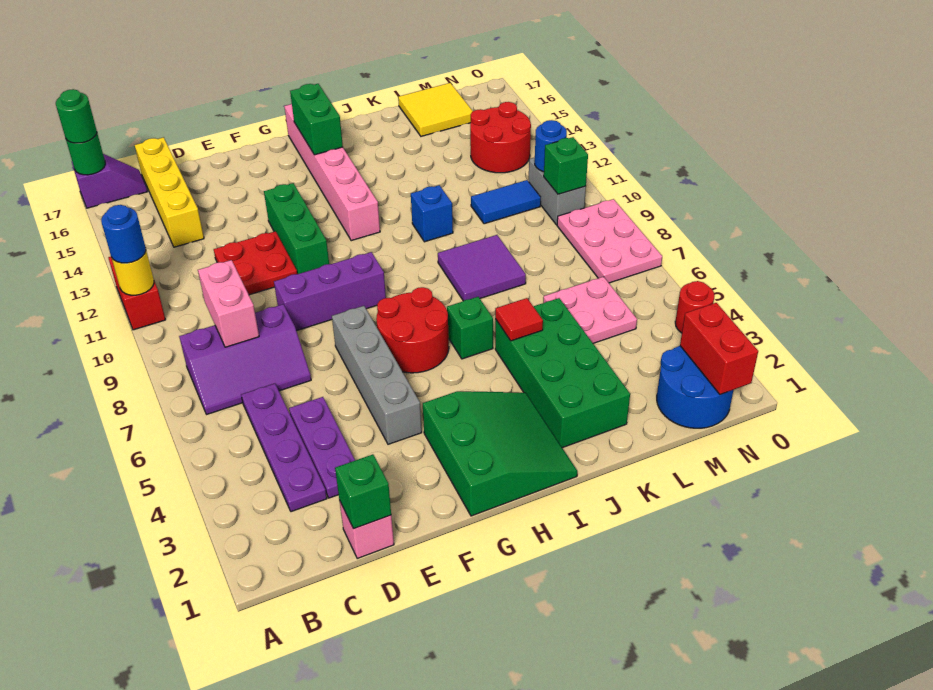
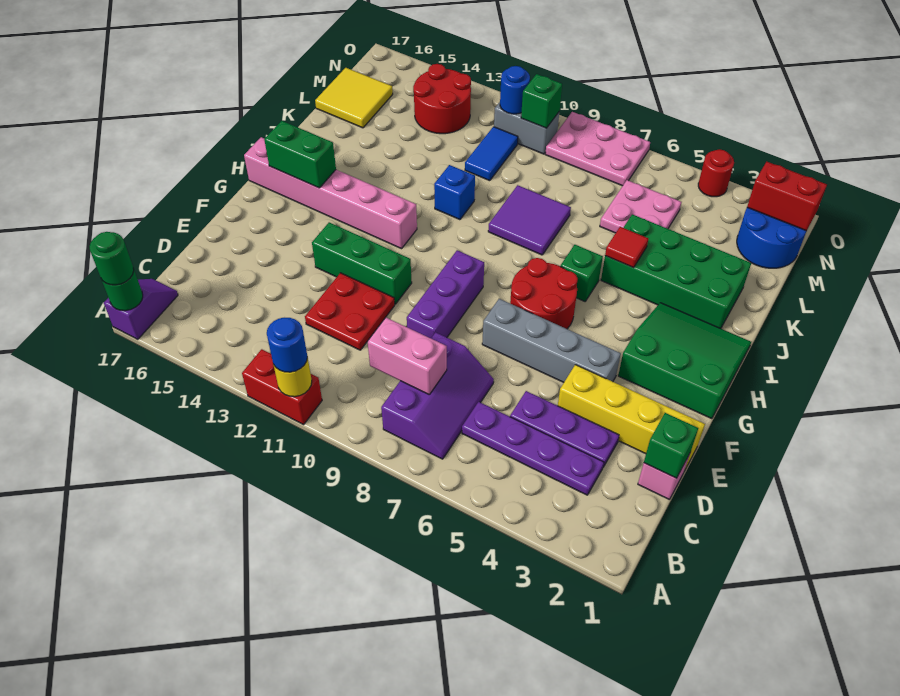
yellow 1x4 brick [135,137,204,247] -> yellow 1x4 brick moved to [558,365,705,471]

